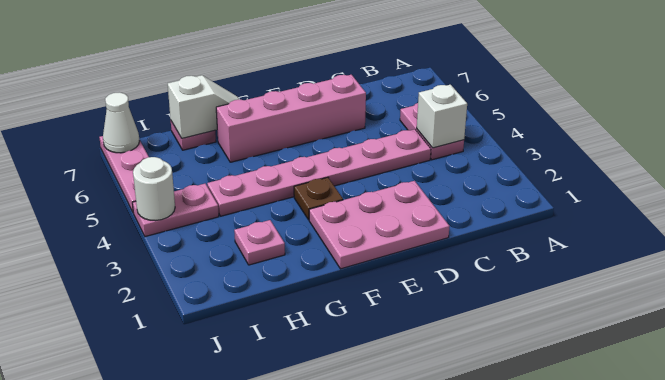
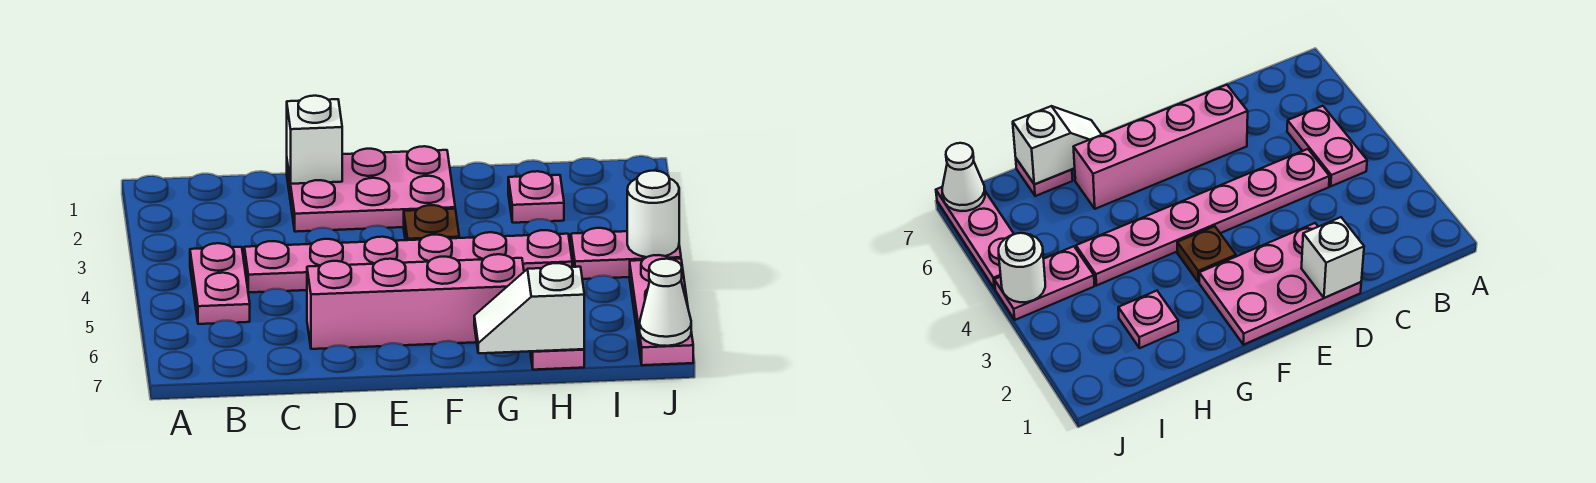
white 1x1 brick [417,85,467,148] -> white 1x1 brick moved to [287,96,342,184]

